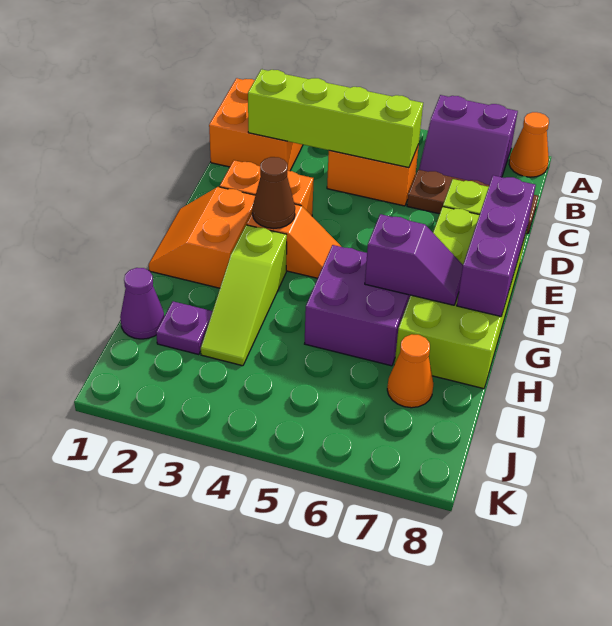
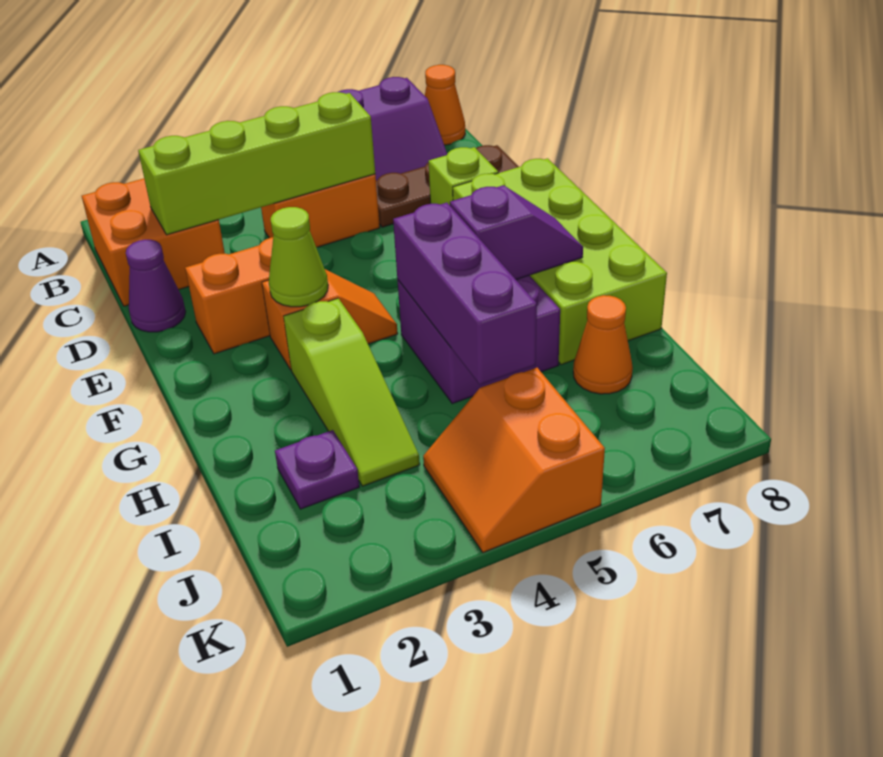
purple 1x3 brick [457,175,536,316] -> purple 1x3 brick moved to [393,203,537,385]
orange 2x2 slope [149,187,255,288] -> orange 2x2 slope moved to [423,368,605,553]
brown 1x1 cone [252,157,295,229] -> lime 1x1 cone [269,207,328,307]
purple 1x1 cone [120,268,164,339] -> purple 1x1 cone moved to [126,240,186,332]

